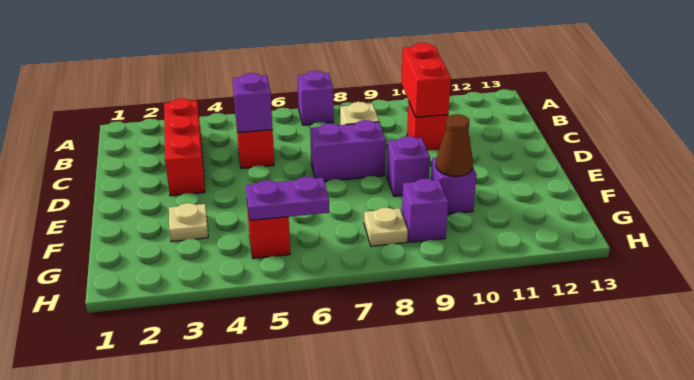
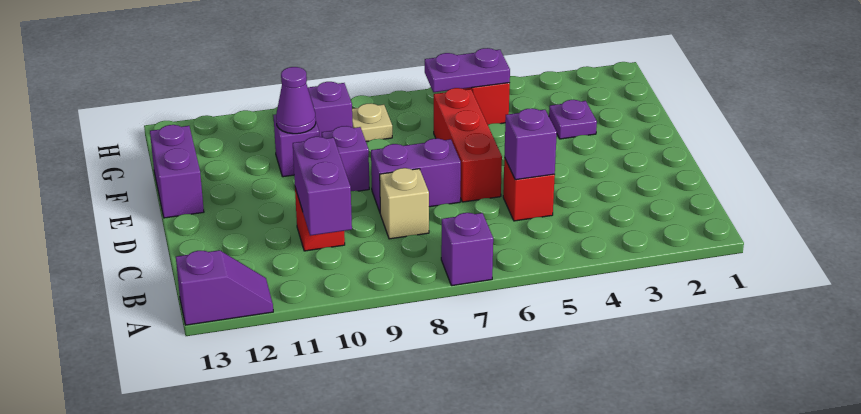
none -> purple 1x2 slope [176,250,273,325]
red 1x3 brick [164,98,205,196] -> red 1x3 brick moved to [434,88,502,202]
red 1x2 brick [401,43,451,117] -> purple 1x2 brick [293,137,352,236]
none -> purple 1x2 brick [150,125,204,218]
tan 1x1 plate [169,203,208,242] -> purple 1x1 plate [549,100,597,139]
brown 1x1 cone [436,114,473,176] -> purple 1x1 cone [276,67,316,134]

